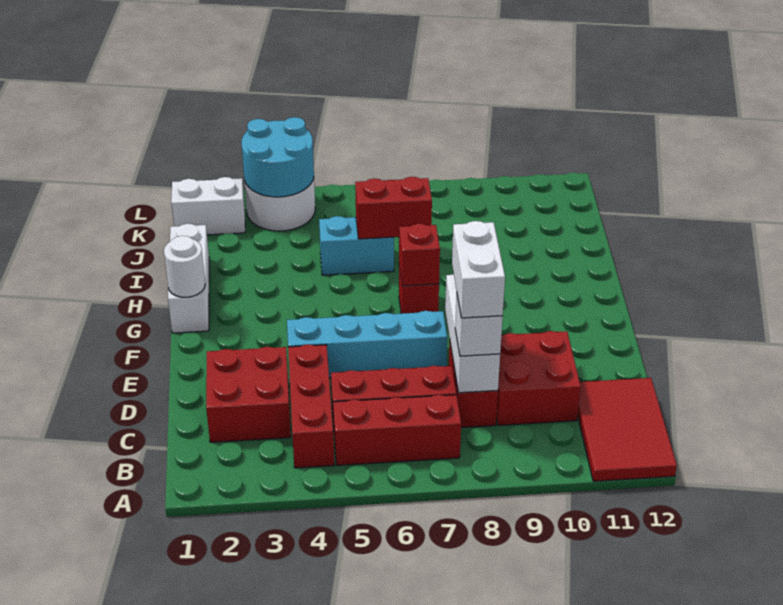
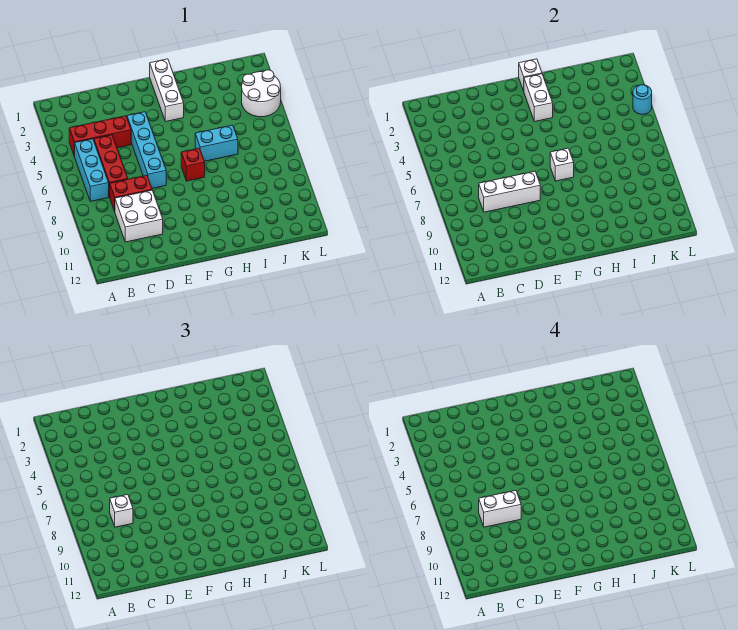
red 2x3 tile [577,378,677,481] -> none
red 1x3 brick [333,395,461,465] -> cyan 1x3 brick [75,139,109,201]
red 2x2 brick [206,347,291,442] -> none
red 2x2 brick [496,331,581,425] -> white 2x2 brick [115,190,163,242]
white 1x3 brick [168,224,209,333] -> white 1x3 brick turned to [150,59,184,122]
white 1x1 round brick [164,236,205,297] -> white 1x1 brick [519,59,542,91]
red 1x1 brick [399,224,440,286] -> white 1x1 brick [550,148,574,181]
cyan 1x2 brick [319,216,394,275] -> cyan 1x2 brick turned to [195,125,238,161]
red 1x2 brick [355,177,432,239] -> none
white 1x2 brick [171,177,245,235] -> white 1x2 brick moved to [524,74,553,122]
cyan 2x2 round brick [241,117,314,197] -> cyan 1x1 round brick [633,85,652,114]

